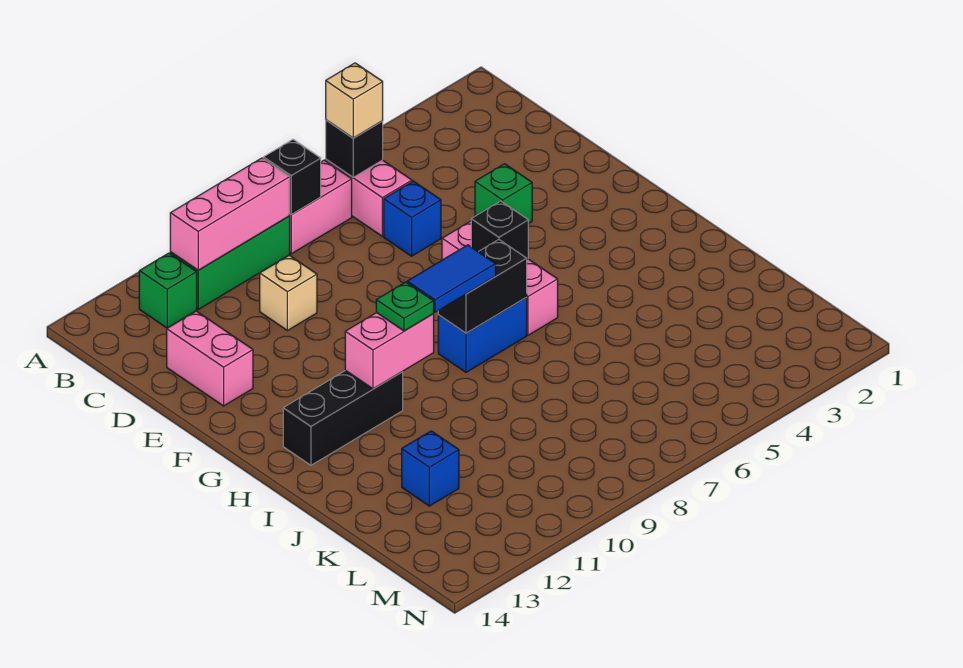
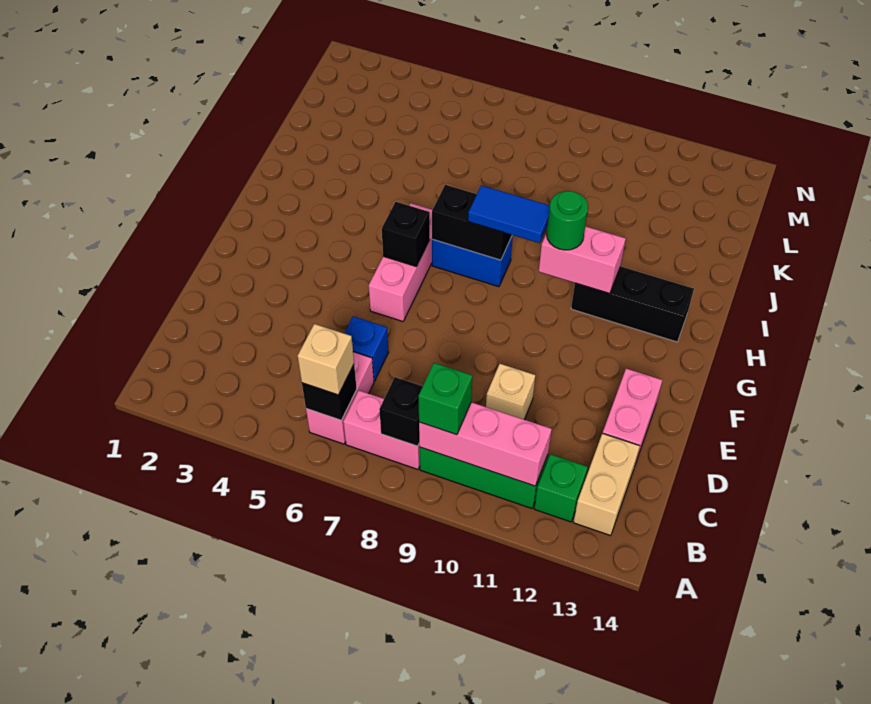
none -> tan 1x2 brick [573,433,640,536]
green 1x1 brick [475,164,532,224] -> green 1x1 brick moved to [418,363,472,435]
green 1x1 plate [376,282,434,331] -> green 1x1 round brick [547,191,588,250]
blue 1x1 brick [402,431,459,506] -> none

